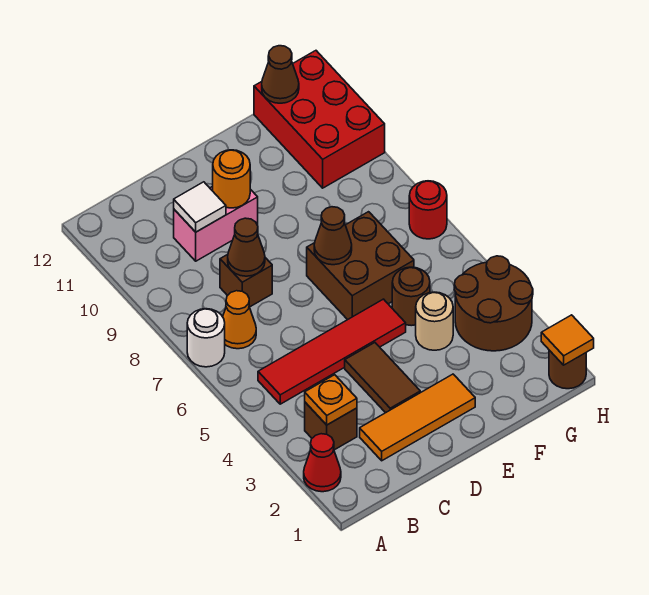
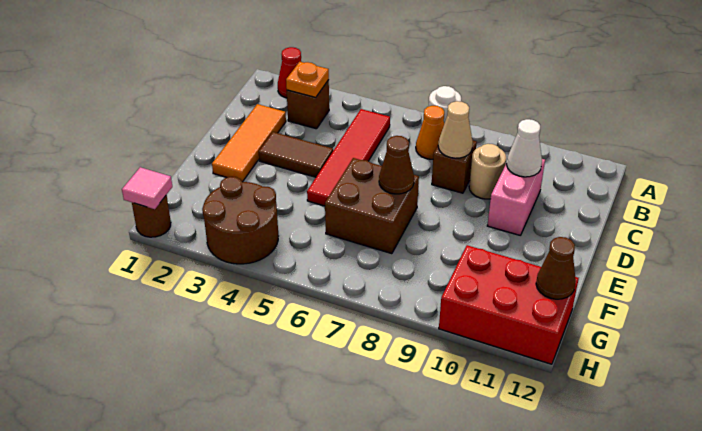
brown 1x1 cone [228,218,265,276] -> tan 1x1 cone [438,101,473,158]
white 1x1 tile [174,182,226,232] -> white 1x1 cone [507,119,542,177]
orange 1x1 round brick [213,150,250,208] -> none
tan 1x1 round brick [416,292,453,350] -> tan 1x1 round brick moved to [469,144,506,199]
brown 1x1 round brick [392,267,430,326] -> none
orange 1x1 tile [541,315,594,365] -> pink 1x1 tile [122,167,172,209]
red 1x1 round brick [409,181,447,239] -> none

